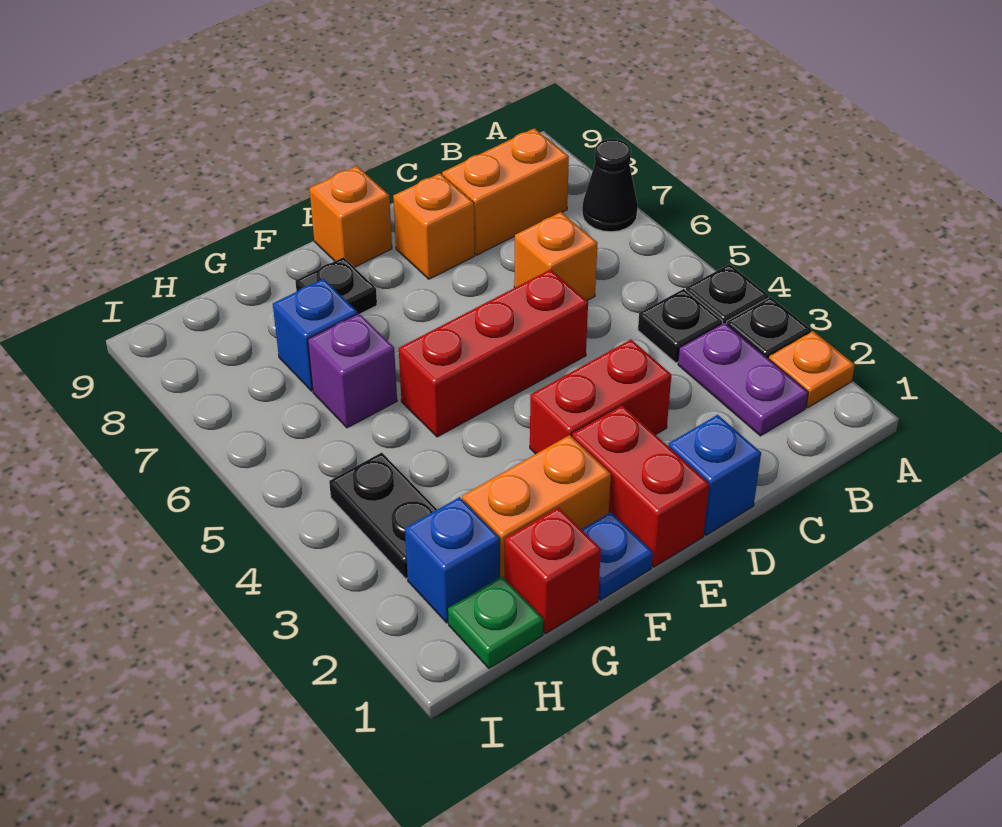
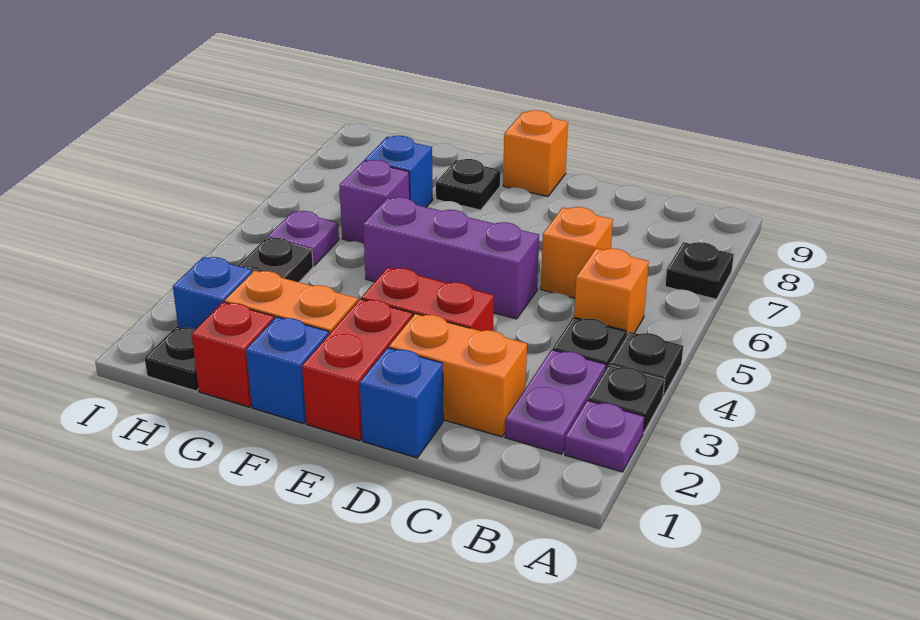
orange 1x1 plate [769,331,855,408] -> purple 1x1 plate [565,400,644,472]
black 1x1 cone [582,139,638,232] -> black 1x1 plate [665,242,734,299]
orange 1x2 brick [442,128,569,255] -> orange 1x2 brick moved to [389,314,527,437]
red 1x3 brick [399,270,588,437] -> purple 1x3 brick [363,197,539,319]
orange 1x1 brick [393,173,475,279] -> orange 1x1 brick moved to [574,248,649,336]
blue 1x1 plate [581,512,653,600] -> blue 1x1 brick [246,317,329,424]
green 1x1 plate [448,577,543,668] -> black 1x1 plate [145,327,199,391]
none -> purple 1x1 plate [268,211,339,266]

